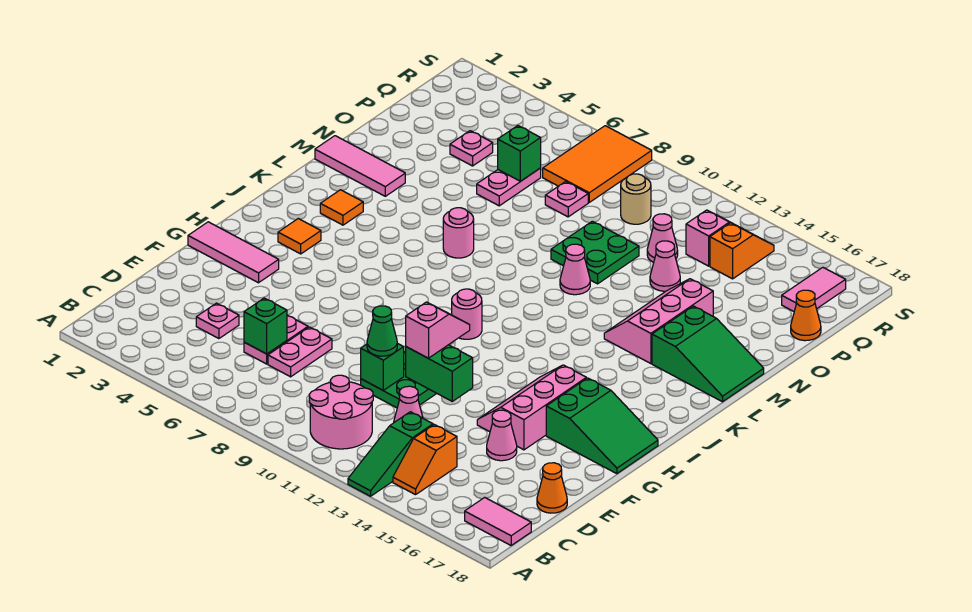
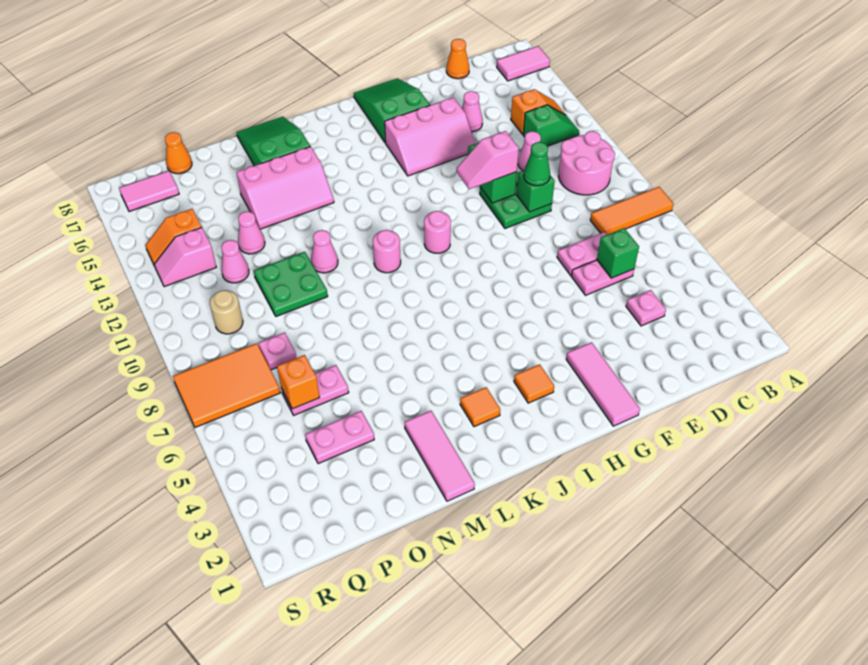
none -> orange 1x3 tile [590,187,673,235]
green 1x3 slope [348,412,433,496] -> green 1x2 slope [523,105,579,146]
pink 1x2 tile [465,497,531,545] -> pink 1x2 tile turned to [497,46,550,81]
pink 1x1 round brick [443,208,474,258] -> pink 1x1 round brick moved to [373,230,401,273]
pink 1x1 plate [450,131,493,166] -> pink 1x2 plate [305,411,374,464]
green 1x1 brick [498,126,541,181] -> orange 1x1 brick [277,355,320,409]

